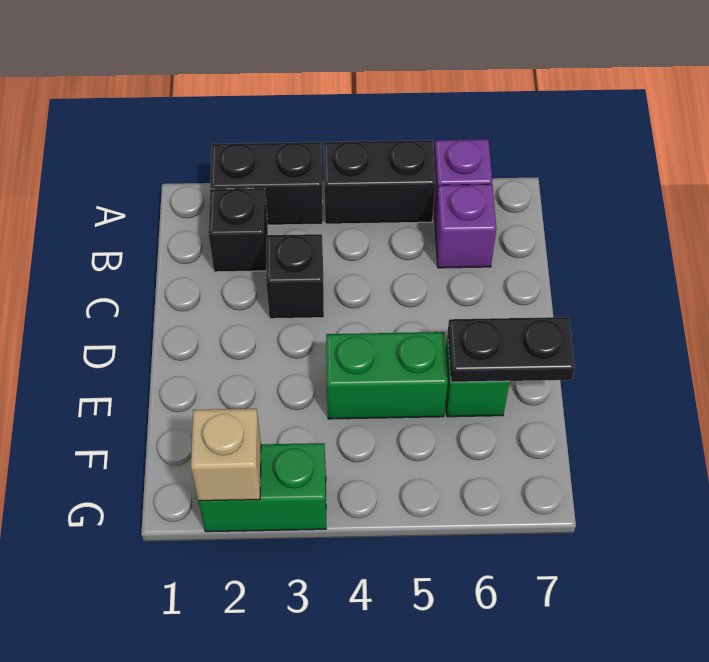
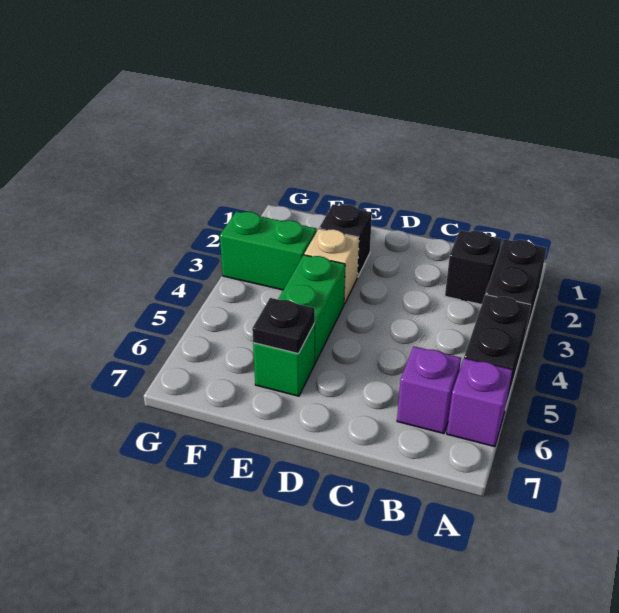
black 1x1 brick [266,234,324,319] -> black 1x1 brick moved to [319,204,372,277]
black 1x2 plate [448,317,575,382] -> black 1x1 plate [252,298,315,354]
green 1x2 brick [198,443,326,532] -> green 1x2 brick turned to [220,211,316,290]
tan 1x1 brick [191,409,261,501] -> tan 1x1 brick moved to [304,229,359,304]

